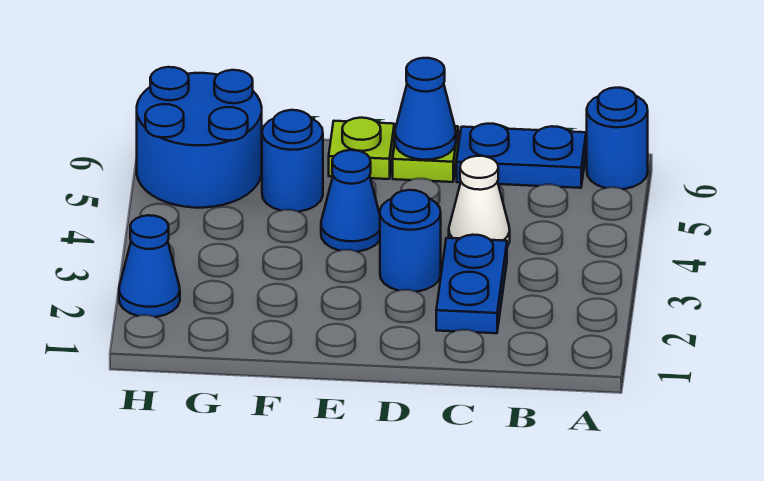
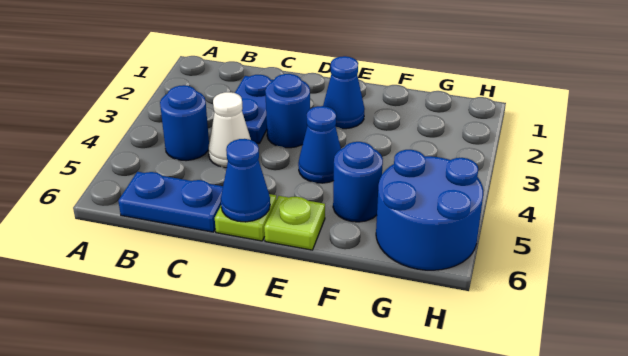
blue 1x1 round brick [587,88,648,189] -> blue 1x1 round brick moved to [160,85,209,161]
blue 1x1 cone [119,215,180,317] -> blue 1x1 cone moved to [323,56,365,129]

